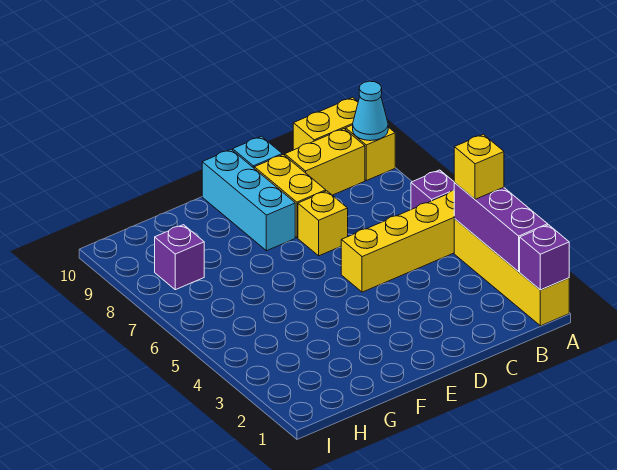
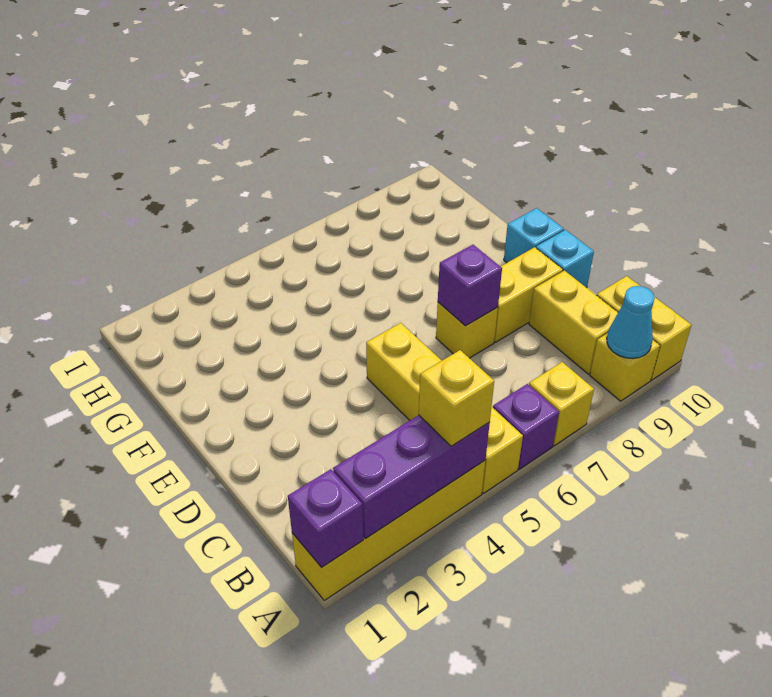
none -> yellow 1x1 brick [529,362,594,446]
cyan 1x3 brick [202,150,295,251] -> cyan 1x1 brick [504,208,564,263]
purple 1x1 brick [155,225,204,290] -> purple 1x1 brick moved to [438,245,502,326]

